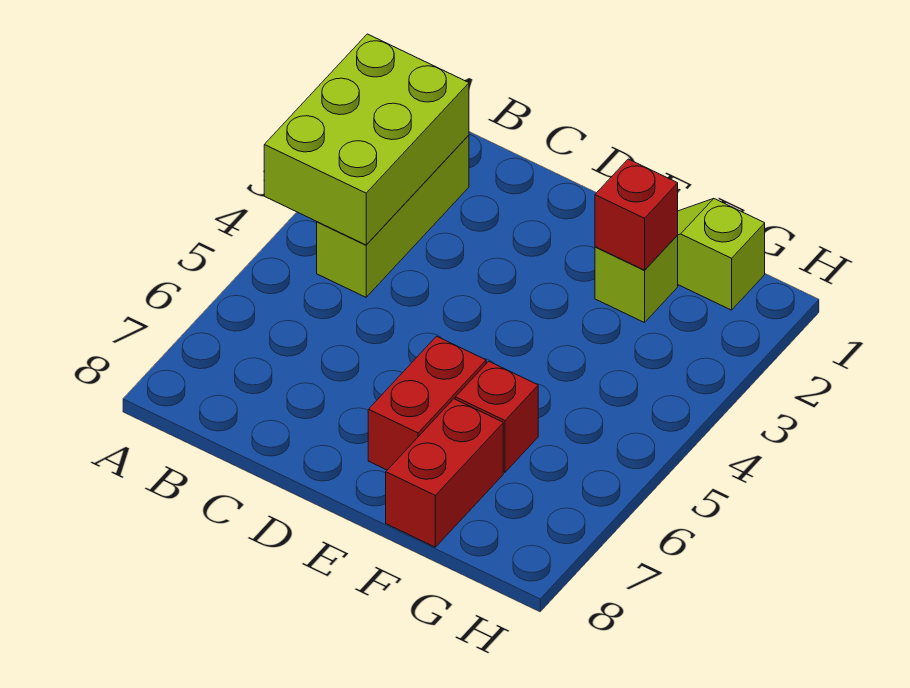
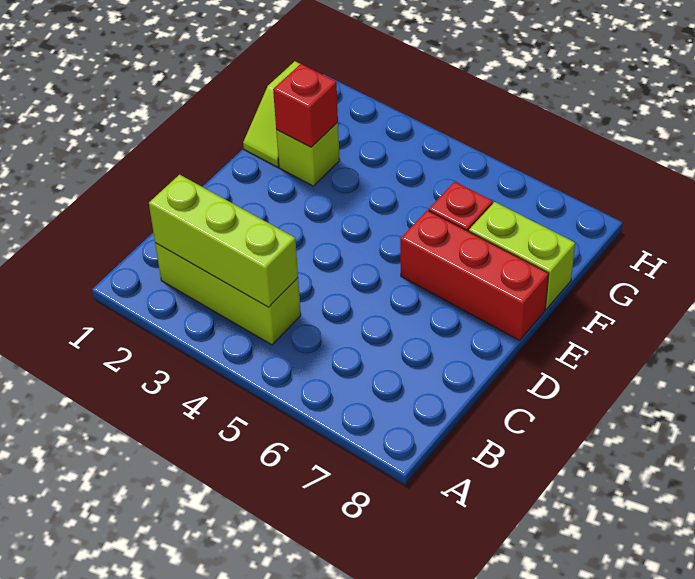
lime 2x3 brick [264,34,469,245] -> lime 1x3 brick [149,175,298,307]
red 1x2 brick [368,336,486,470] -> red 1x3 brick [400,210,549,340]
red 1x2 brick [386,399,503,547] -> lime 1x2 brick [469,202,575,309]

